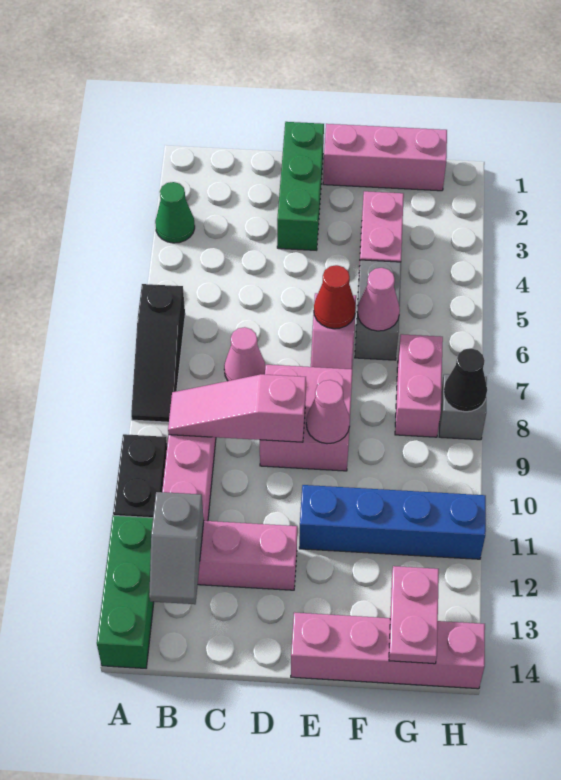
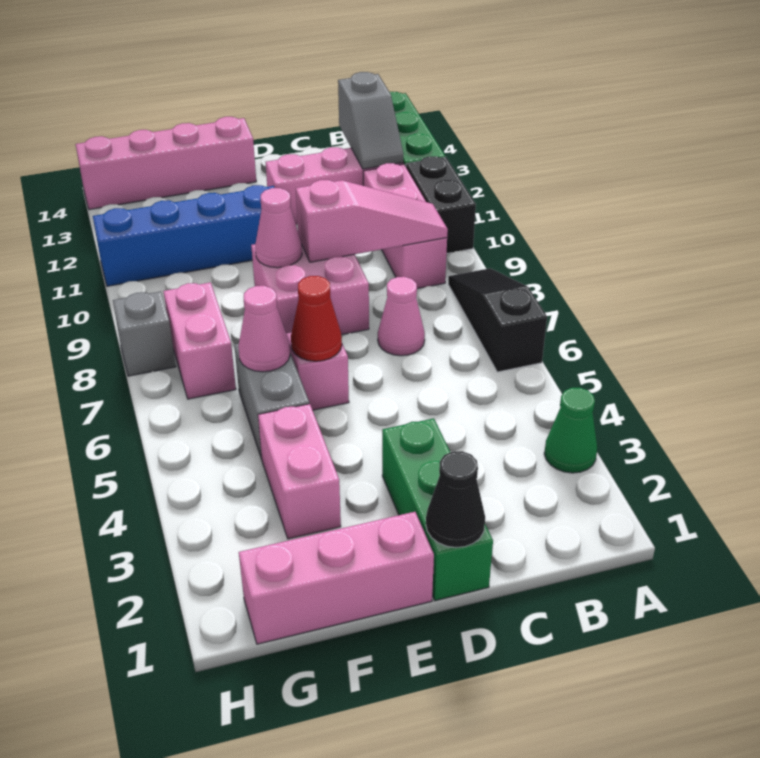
grey 1x2 slope [149,492,204,604] -> grey 1x2 slope turned to [338,72,404,169]
pink 1x2 plate [389,566,439,664] -> none
black 1x1 cone [444,348,487,412] -> black 1x1 cone moved to [426,451,485,548]

